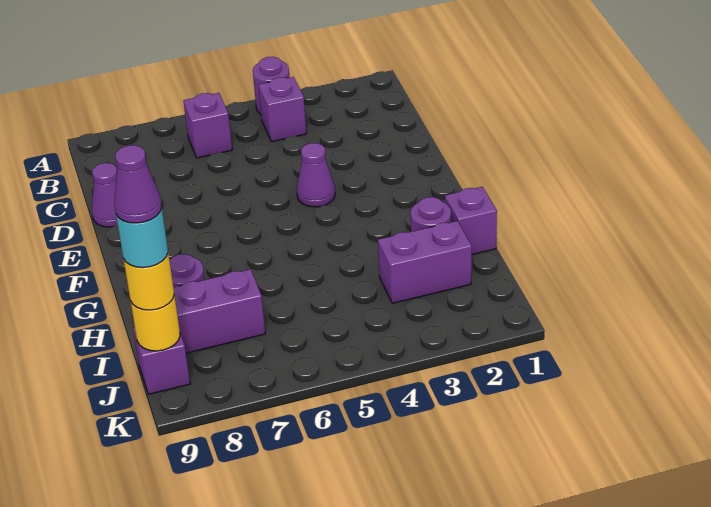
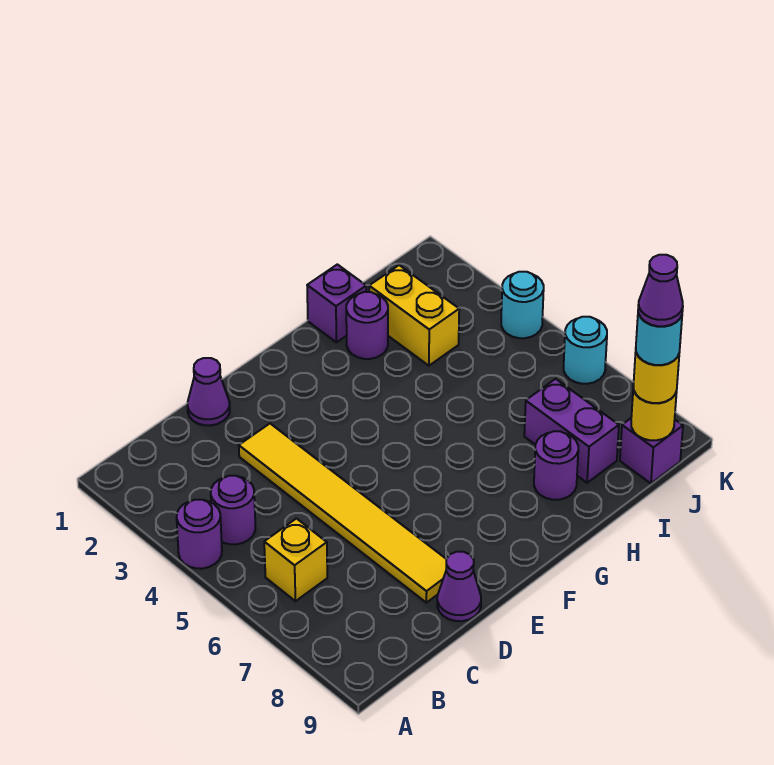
purple 1x1 brick [259,77,306,142] -> purple 1x1 round brick [211,476,255,544]
purple 1x1 brick [183,93,232,158] -> yellow 1x1 brick [264,519,327,601]
none -> yellow 1x6 tile [239,424,446,603]
purple 1x1 cone [297,143,335,207] -> purple 1x1 cone moved to [188,358,230,426]
purple 1x2 brick [378,221,472,303] -> yellow 1x2 brick [369,265,459,366]
none -> cyan 1x1 round brick [501,272,544,338]
none -> cyan 1x1 round brick [564,317,607,384]

